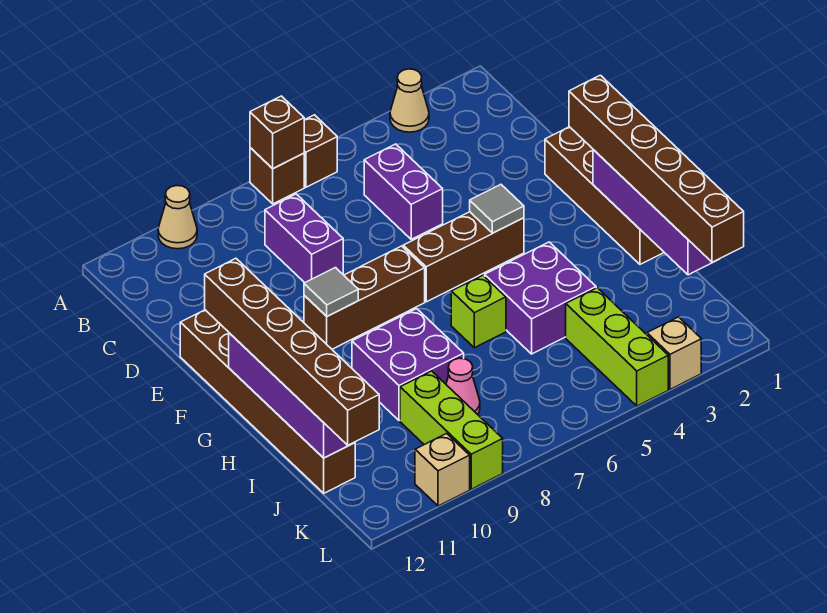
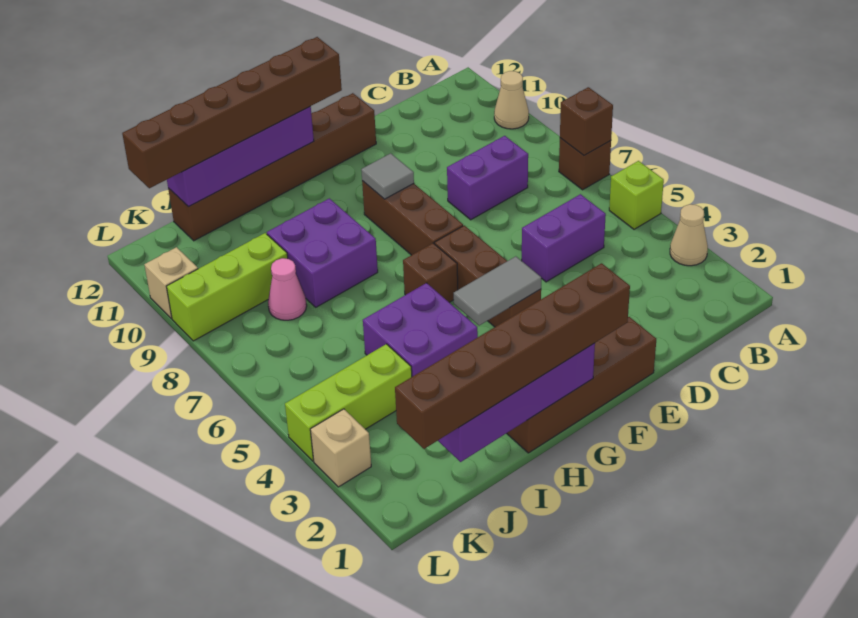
brown 1x1 brick [304,115,337,187] -> brown 1x1 brick moved to [403,243,458,302]
grey 1x1 tile [470,184,524,233] -> grey 1x2 tile [454,256,541,326]
lime 1x1 brick [451,275,506,348] -> lime 1x1 brick moved to [609,161,664,229]

